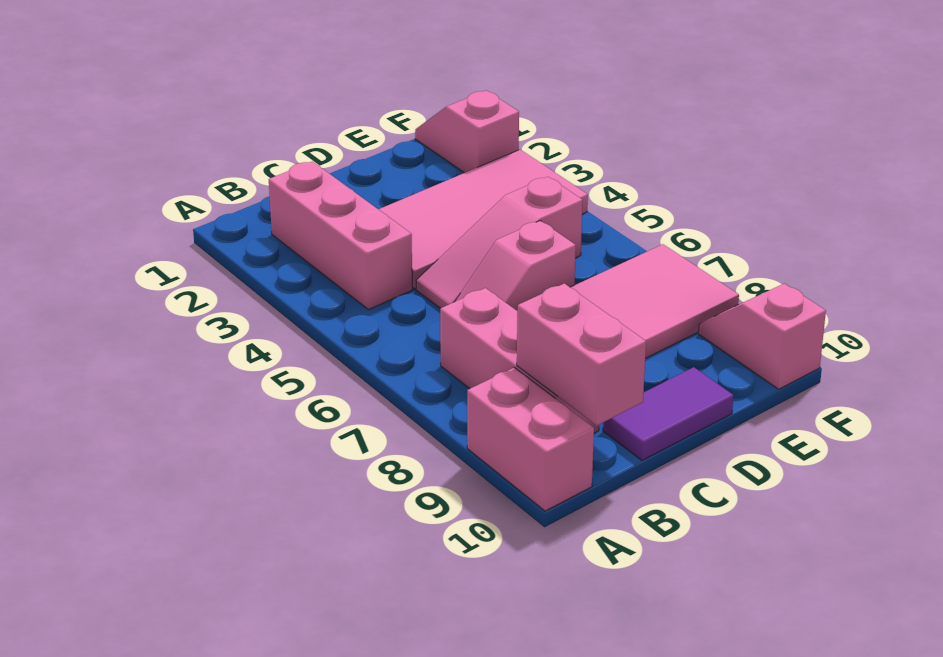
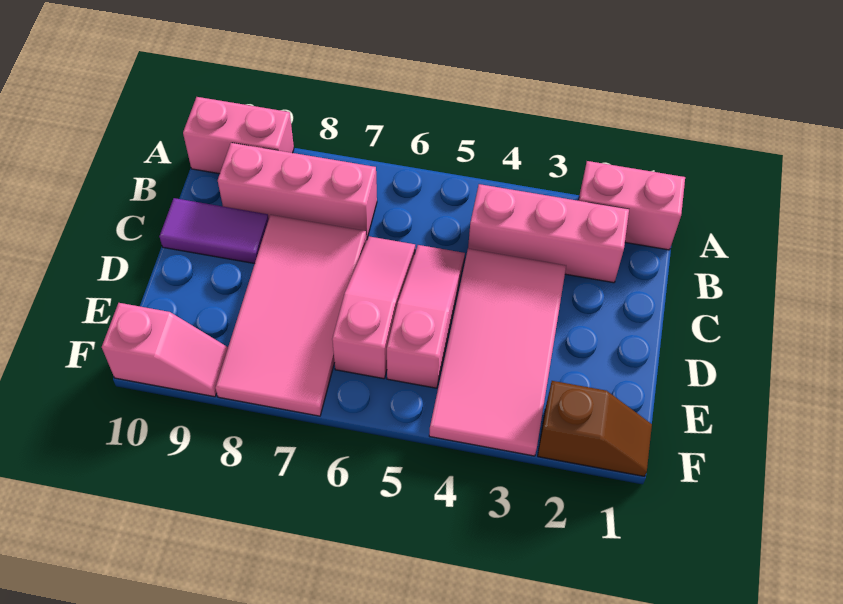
pink 1x2 brick [517,283,646,426] -> pink 1x2 brick moved to [579,161,685,250]
pink 1x2 slope [455,221,576,310] -> pink 1x3 slope [332,236,415,379]
purple 1x2 tile [603,367,734,460] -> purple 1x2 tile turned to [159,198,269,264]
pink 1x2 slope [415,90,519,173] -> brown 1x2 slope [538,381,652,476]

